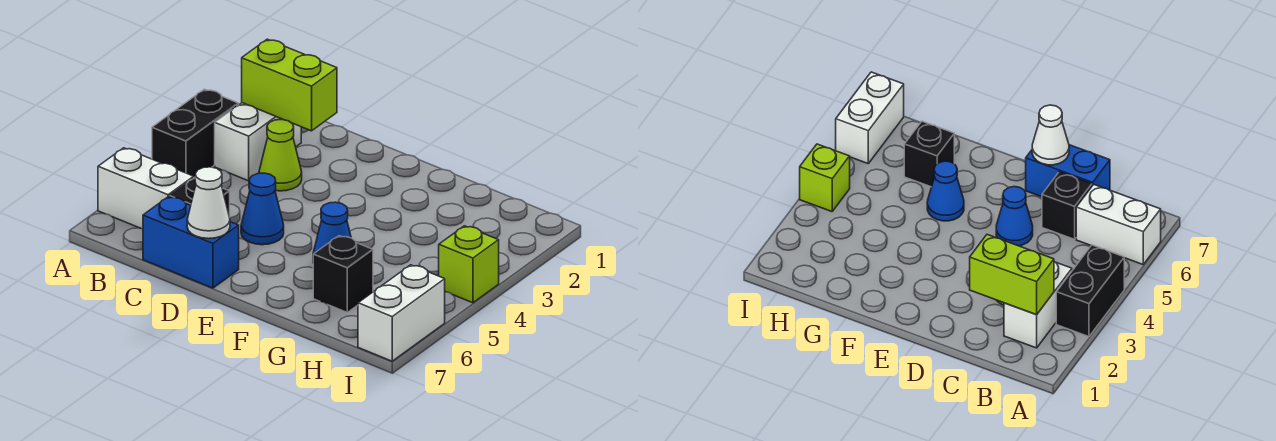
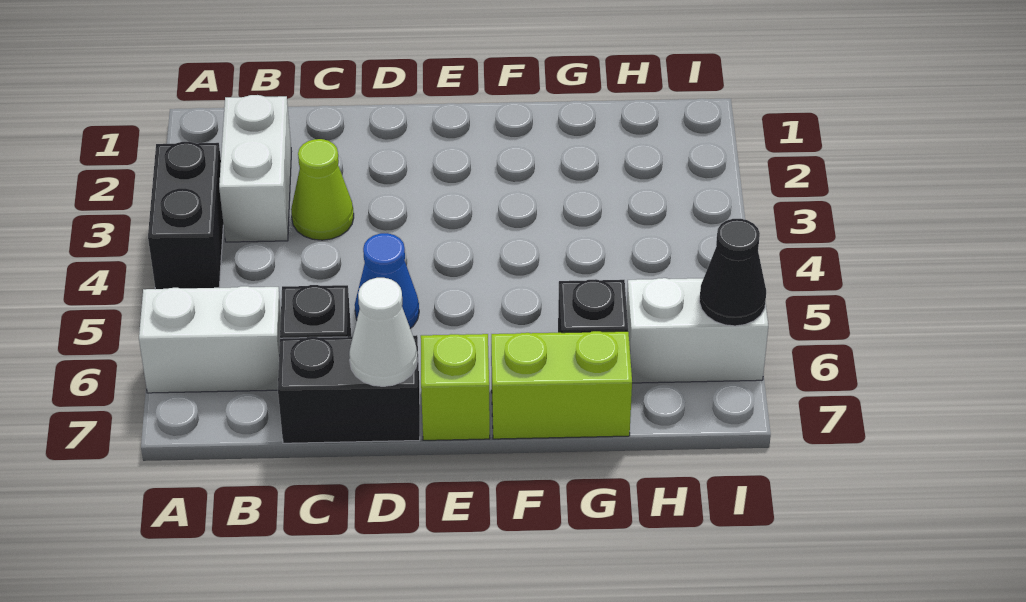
lime 1x2 brick [242,39,337,131] -> lime 1x2 brick moved to [491,331,632,439]
blue 1x2 brick [143,197,239,288] -> black 1x2 brick [278,335,420,443]
blue 1x1 cone [313,202,351,254] -> none
lime 1x1 brick [439,226,499,303] -> lime 1x1 brick moved to [421,334,490,440]
white 1x2 brick [358,265,445,361] -> white 1x2 brick turned to [627,278,768,383]
none -> black 1x1 cone [699,219,766,326]

